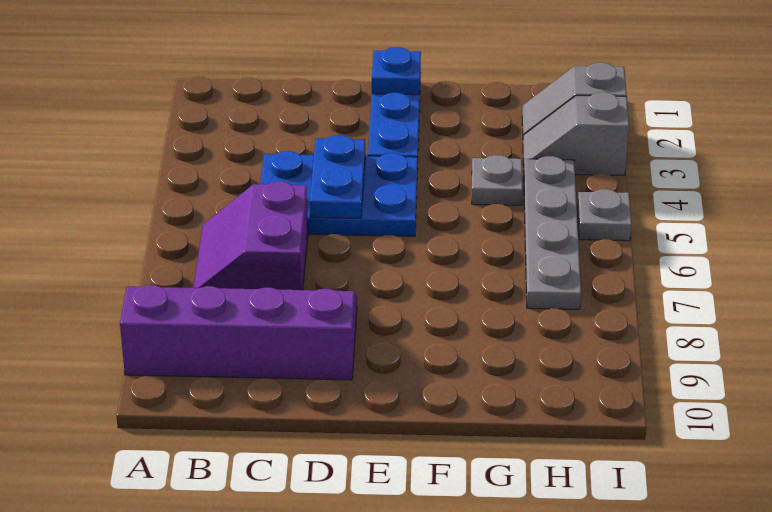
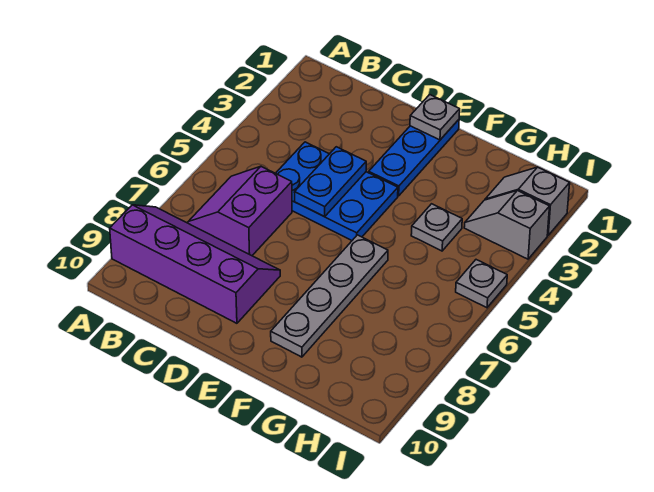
blue 1x1 plate [372,47,421,95] -> grey 1x1 plate [410,95,460,140]
grey 1x4 plate [524,156,581,309] -> grey 1x4 plate moved to [271,235,388,357]

